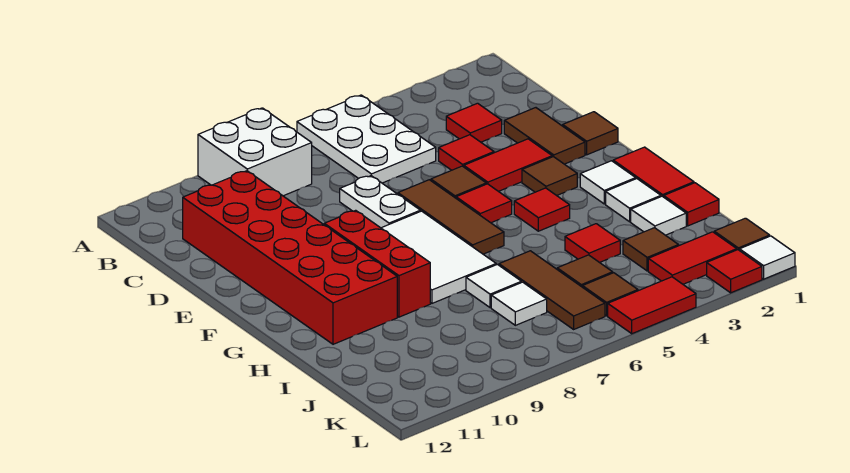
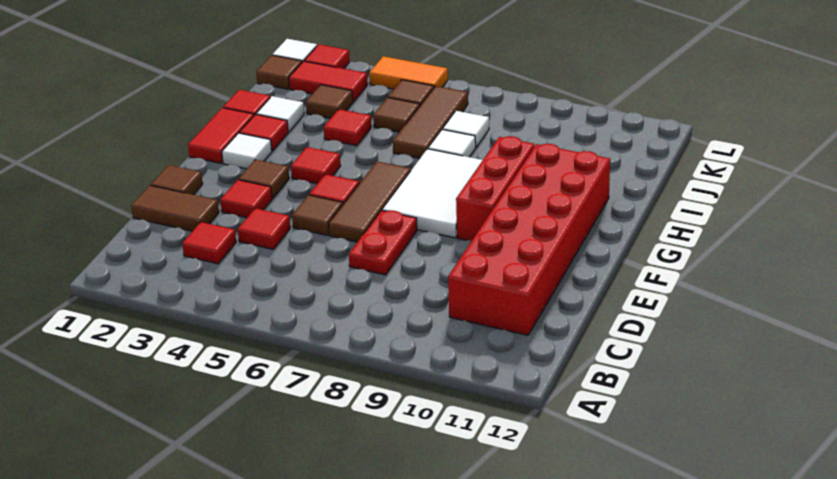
white 2x3 plate [297,95,436,183] -> none
white 2x2 brick [198,108,312,196] -> none
brown 1x2 tile [504,108,585,164] -> brown 1x2 tile turned to [131,185,219,231]
white 1x2 plate [340,176,420,228] -> red 1x2 plate [349,210,417,275]
red 1x2 tile [464,139,552,191] -> red 1x1 tile [220,180,272,218]
white 1x1 tile [606,179,661,222] -> red 1x1 tile [239,114,288,151]
red 1x2 tile [608,277,696,334] -> orange 1x2 tile [369,56,448,89]

